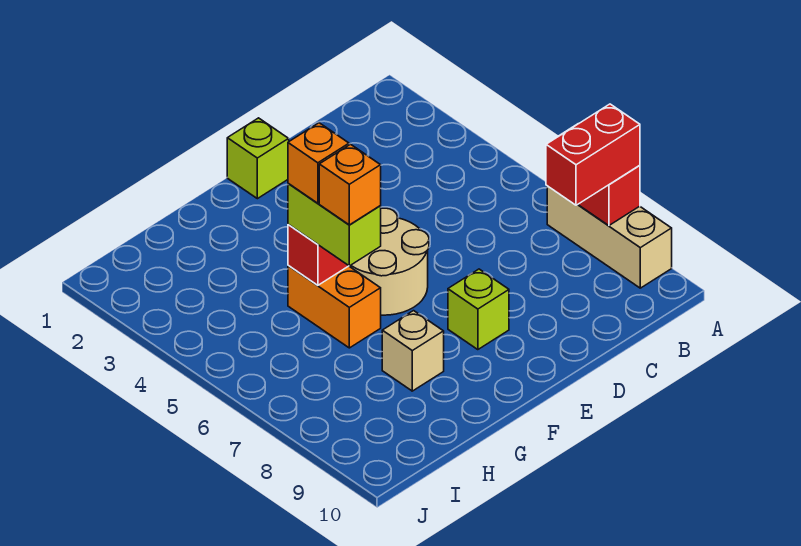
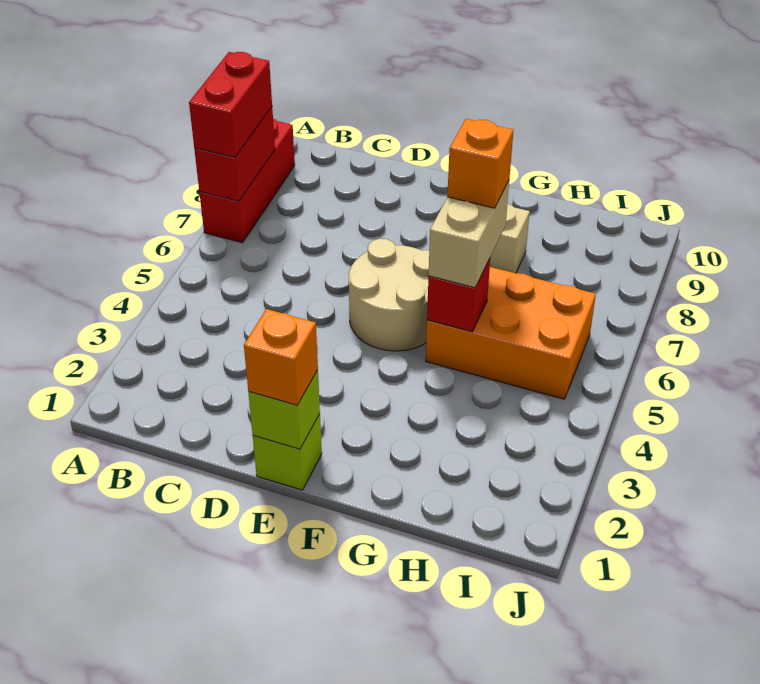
tan 1x3 brick [547,186,672,288] -> red 1x3 brick [199,119,295,243]
red 1x2 brick [546,104,640,205] -> red 1x2 brick turned to [189,52,272,158]
lime 1x1 brick [448,269,509,350] -> lime 1x1 brick moved to [248,370,320,449]
orange 1x2 brick [288,265,381,348] -> orange 2x3 brick [426,267,596,399]
lime 1x2 brick [288,184,381,266] -> tan 1x2 brick [429,181,509,288]
orange 1x1 brick [288,123,349,203] -> orange 1x1 brick moved to [244,309,318,405]

